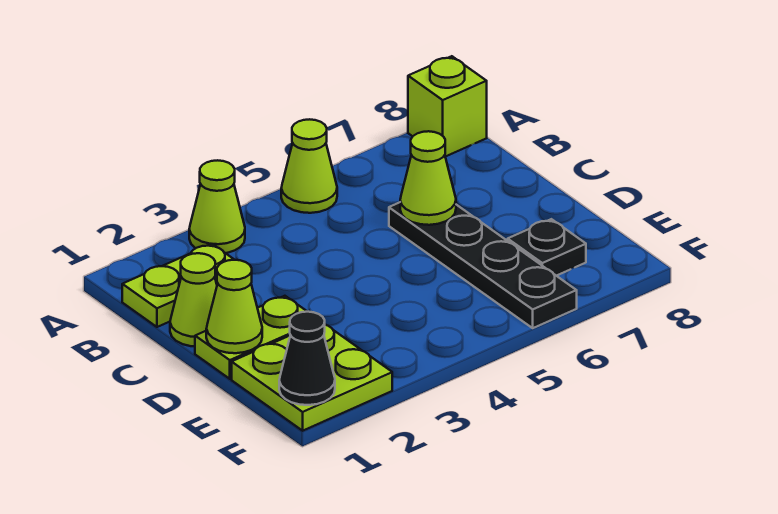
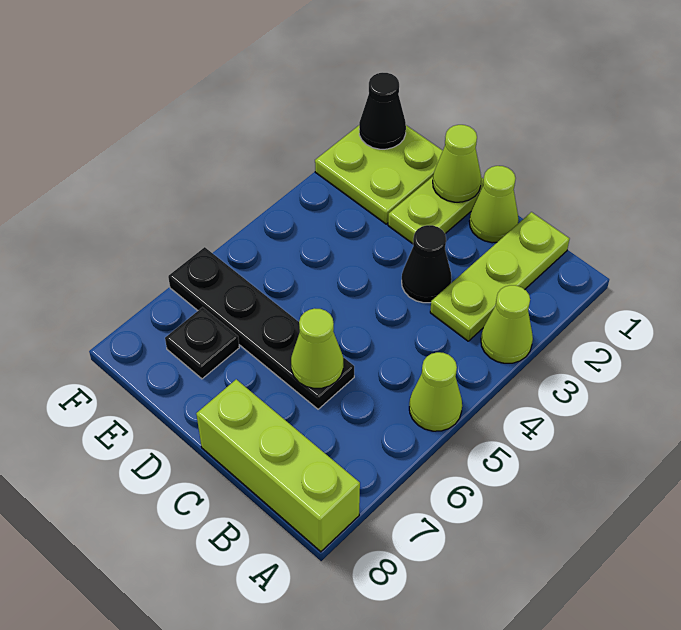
lime 1x1 brick [408,56,487,157] -> lime 1x3 brick [196,379,360,552]
lime 1x2 plate [122,244,234,327] -> lime 1x3 plate [430,212,570,341]
none -> black 1x1 cone [402,225,452,303]

